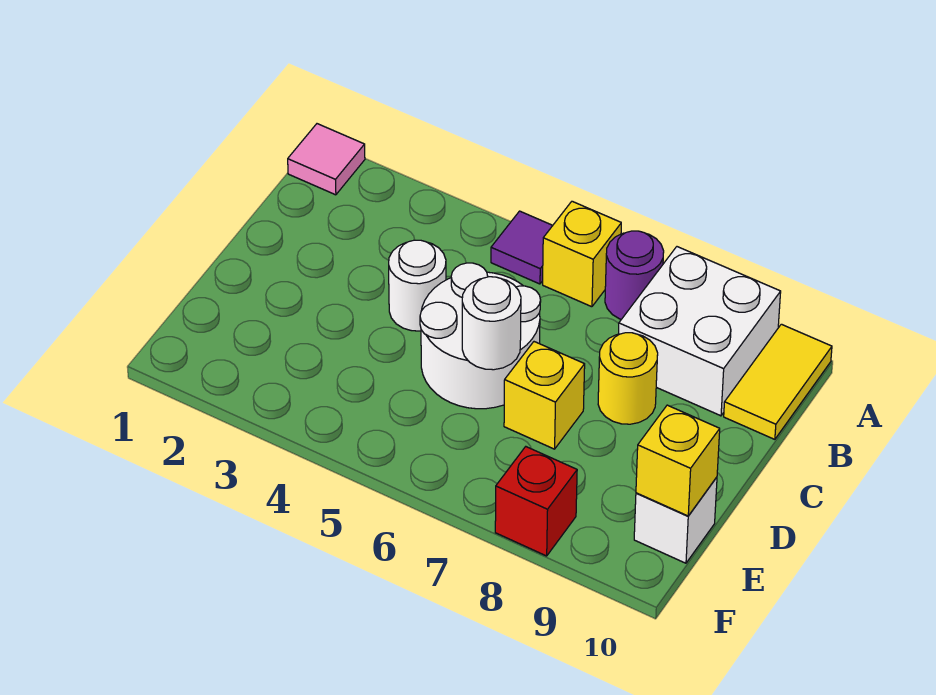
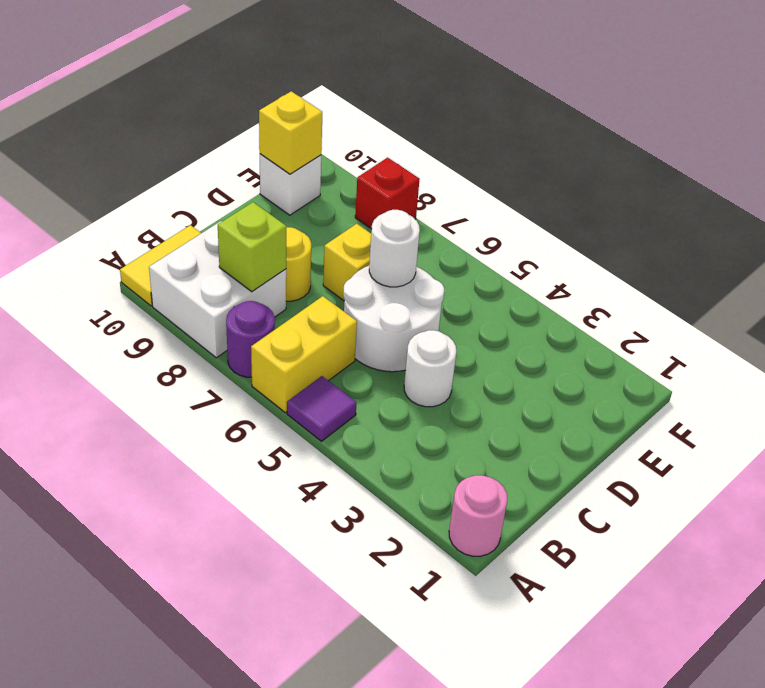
pink 1x1 tile [288,124,365,195] -> pink 1x1 round brick [449,475,507,556]
yellow 1x1 brick [543,201,621,307] -> yellow 1x2 brick [251,296,357,413]
none -> lime 1x1 brick [218,202,286,292]

